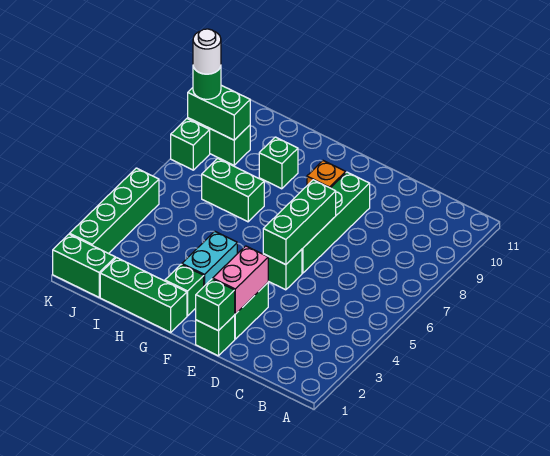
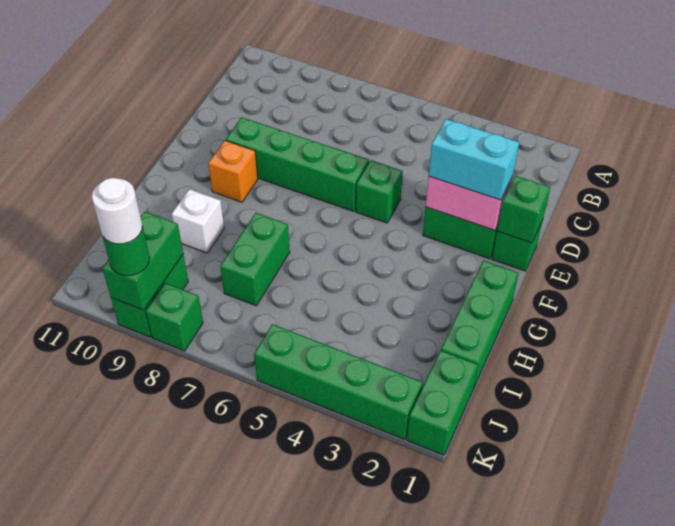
green 1x3 brick [263,180,336,265] -> none
green 1x1 brick [165,264,204,316] -> none
cyan 1x2 brick [182,232,237,286] -> cyan 1x2 brick moved to [429,119,519,200]
green 1x1 brick [259,137,298,189] -> white 1x1 brick [172,189,224,253]

